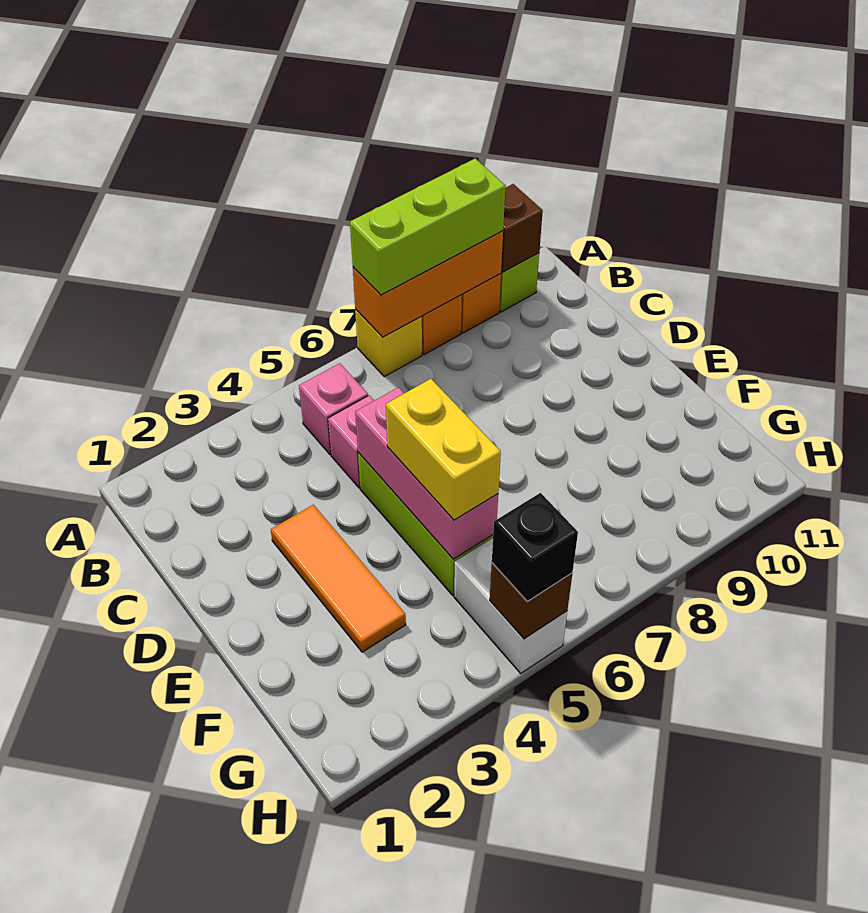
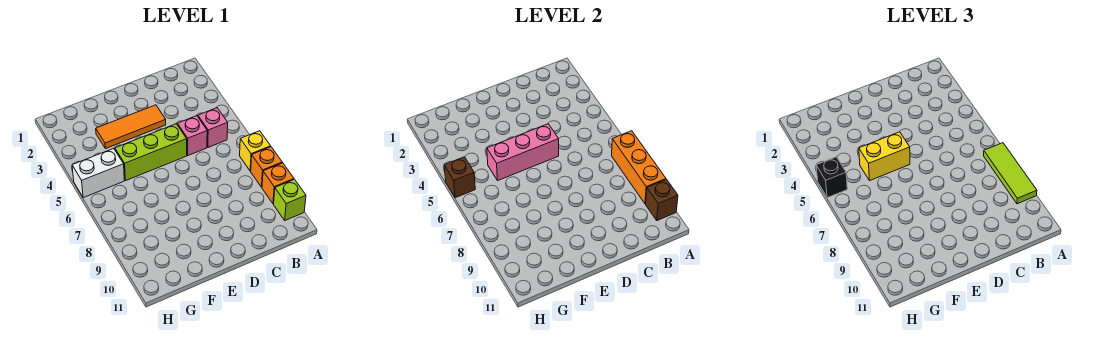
lime 1x3 brick [350,158,505,295] -> lime 1x3 tile [984,143,1037,204]

